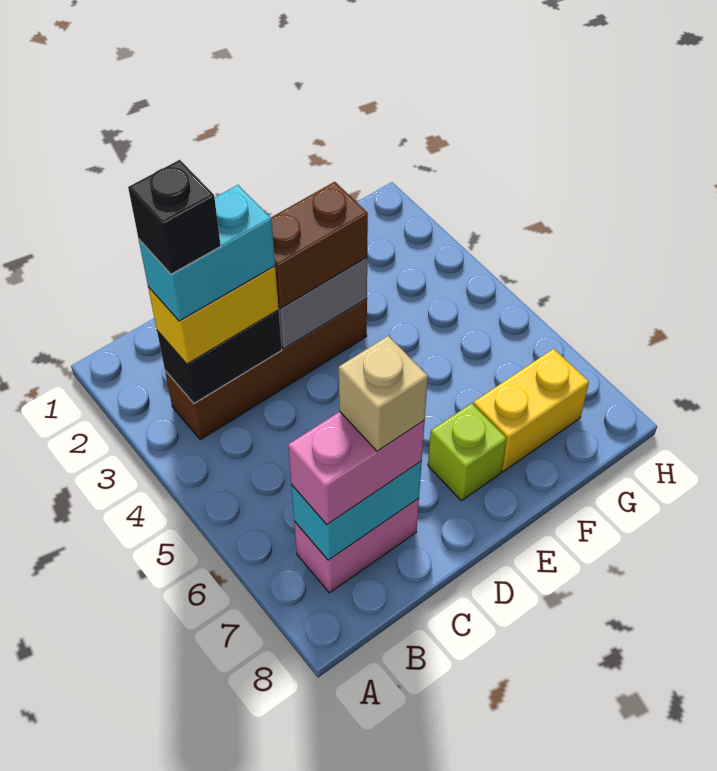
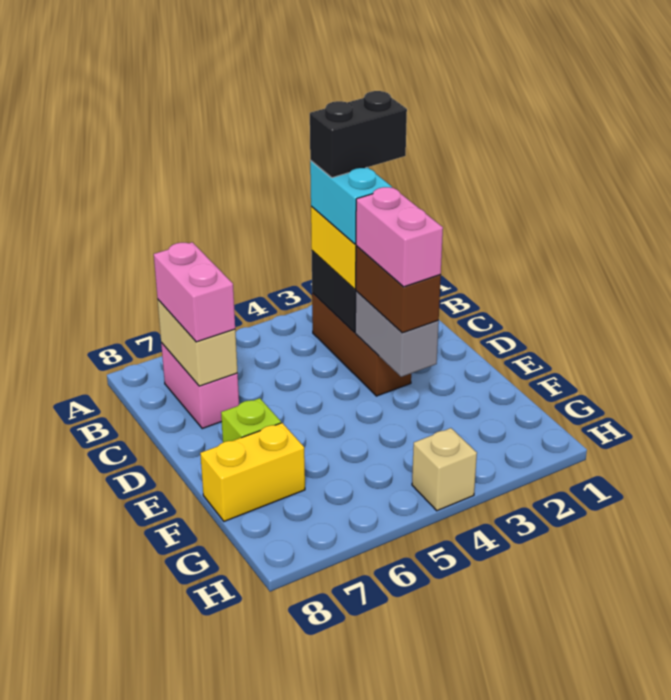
brown 1x4 brick [165,299,367,440] -> brown 1x3 brick [312,293,411,396]
black 1x1 brick [128,160,221,274] -> black 1x2 brick [310,91,407,178]
cyan 1x2 brick [291,461,422,560] -> tan 1x2 brick [158,300,238,386]
tan 1x1 brick [339,336,428,451] -> tan 1x1 brick moved to [412,428,477,511]
none -> pink 1x2 brick [356,187,443,287]
yellow 1x2 brick [473,349,589,472] -> yellow 1x2 brick turned to [200,423,305,521]

